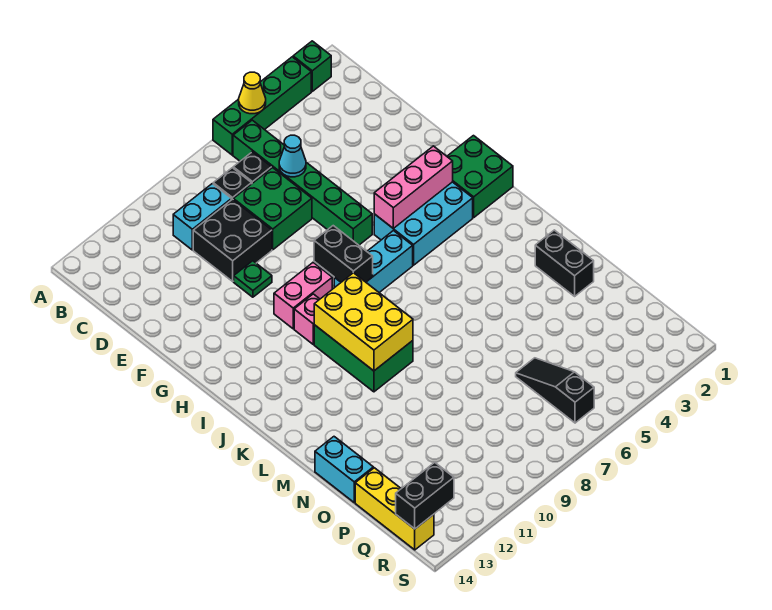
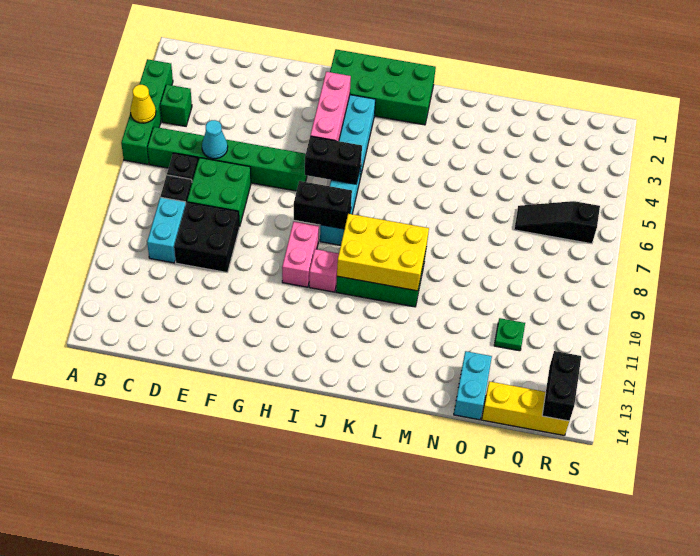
green 1x1 brick [293,41,331,91] -> green 1x1 brick moved to [160,84,192,126]
green 1x1 plate [234,261,272,297] -> green 1x1 plate moved to [494,318,525,351]
green 2x2 brick [447,136,513,217] -> green 2x4 brick [330,49,436,125]
black 1x2 brick [535,230,594,296] -> black 1x2 brick moved to [305,136,362,184]
cyan 1x2 brick [315,437,373,502] -> cyan 1x2 brick turned to [454,351,492,420]

